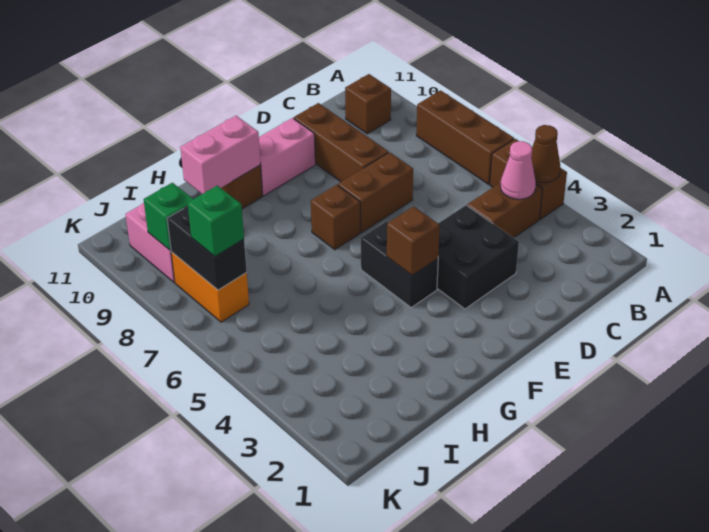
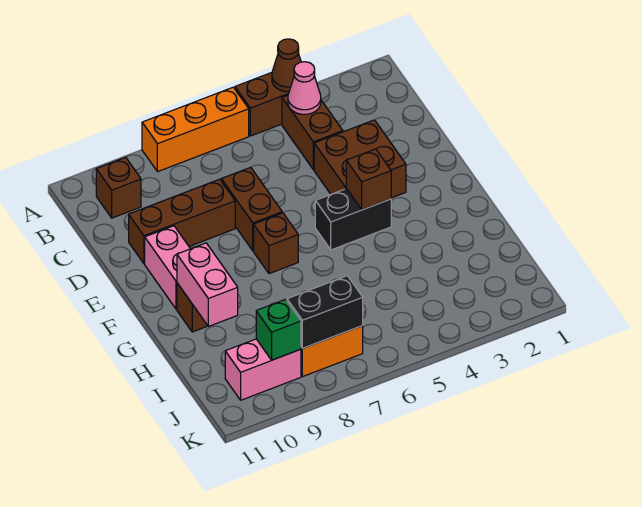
brown 1x3 brick [416,90,514,184] -> orange 1x3 brick [142,87,249,172]
black 2x2 brick [437,205,519,309] -> brown 2x2 brick [314,120,406,198]
green 1x1 brick [188,186,244,256] -> none

